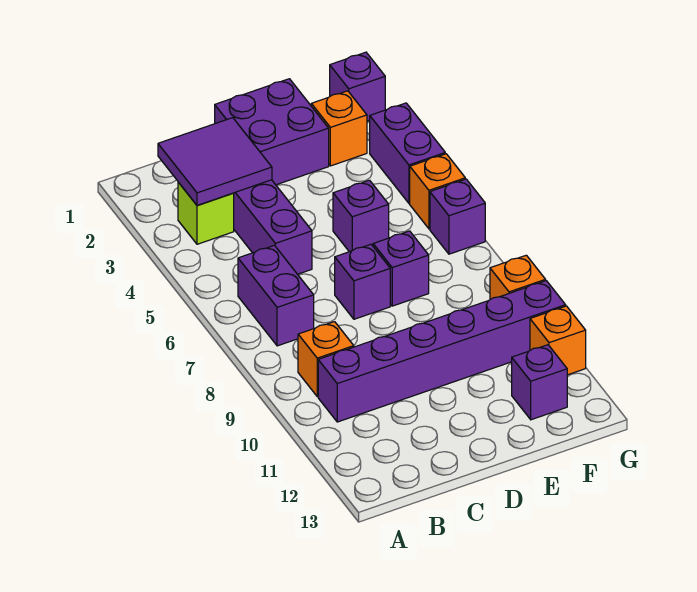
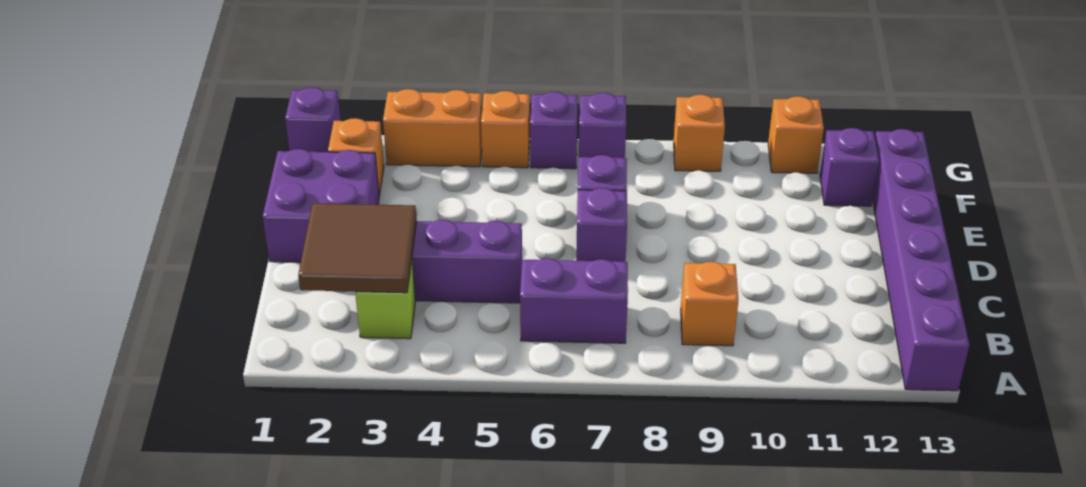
purple 2x2 tile [158,118,272,206] -> brown 2x2 tile [298,203,417,293]
purple 1x6 brick [318,281,566,422] -> purple 1x6 brick moved to [872,129,969,391]
purple 1x1 brick [333,180,389,252] -> purple 1x1 brick moved to [579,93,626,158]
purple 1x2 brick [370,103,445,203] -> orange 1x2 brick [383,89,482,167]

